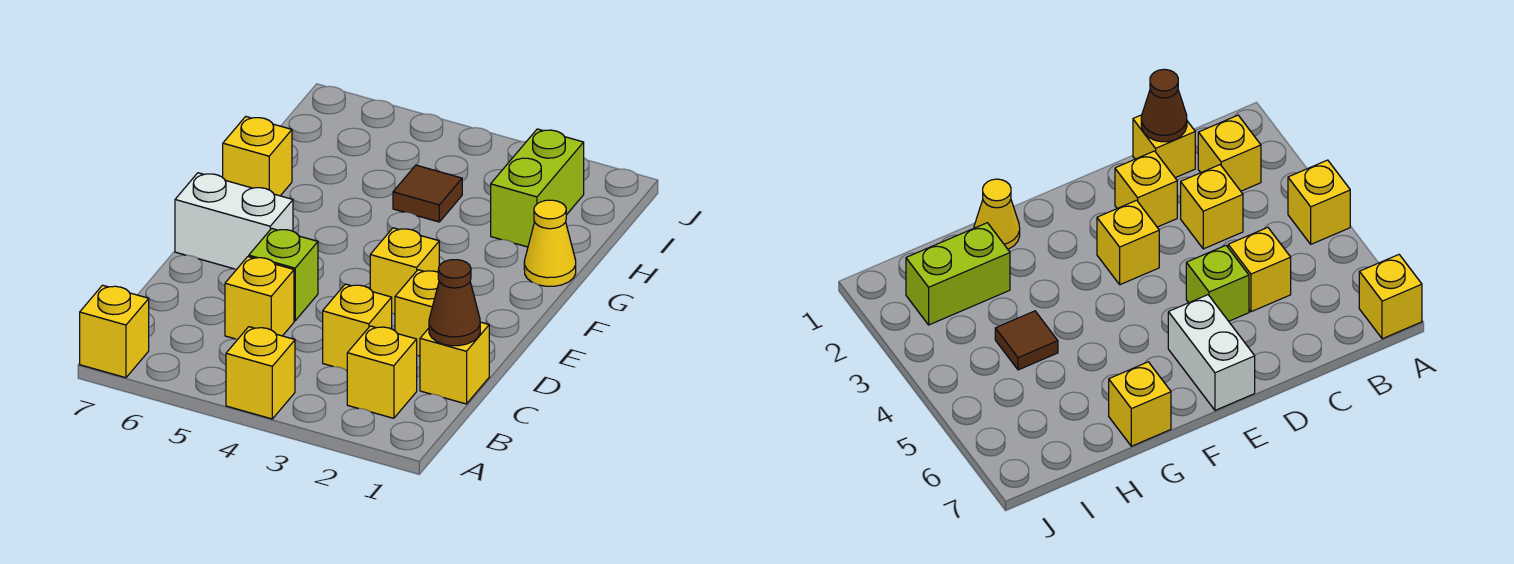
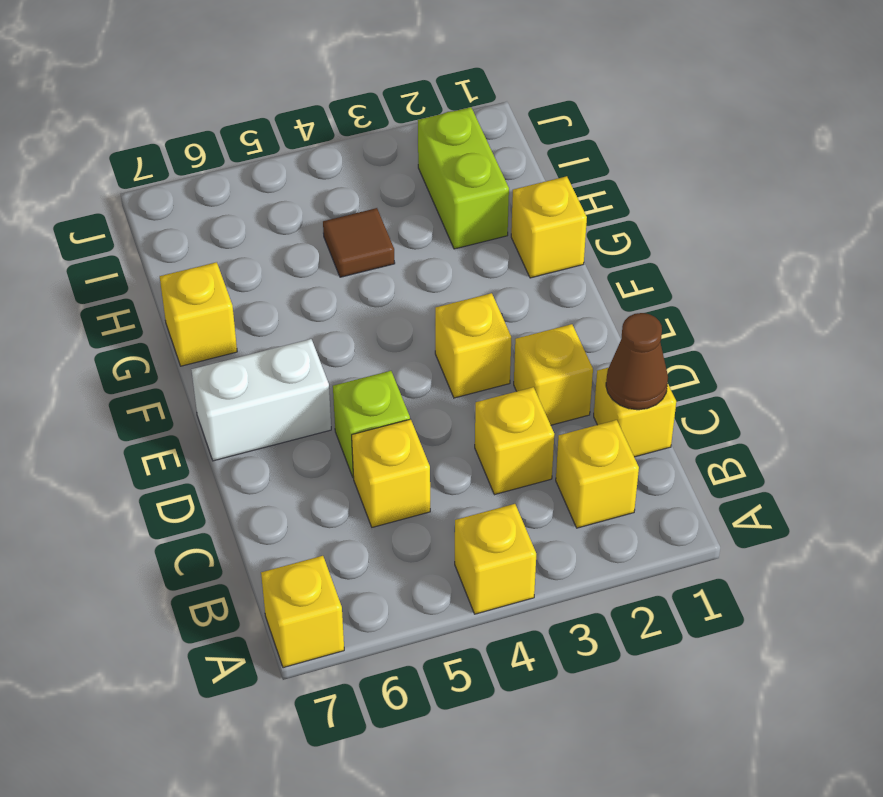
yellow 1x1 cone [524,200,576,286] -> yellow 1x1 brick [511,176,587,278]

